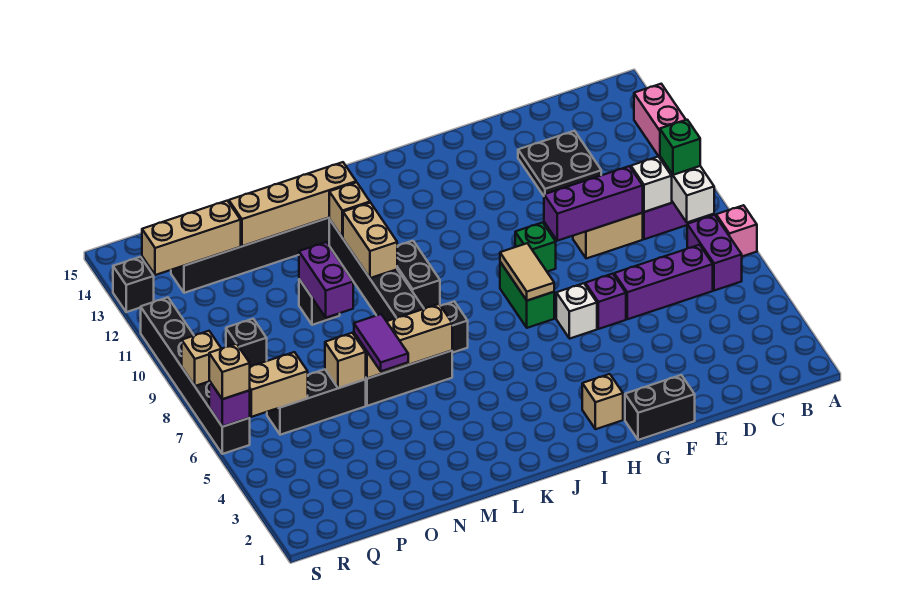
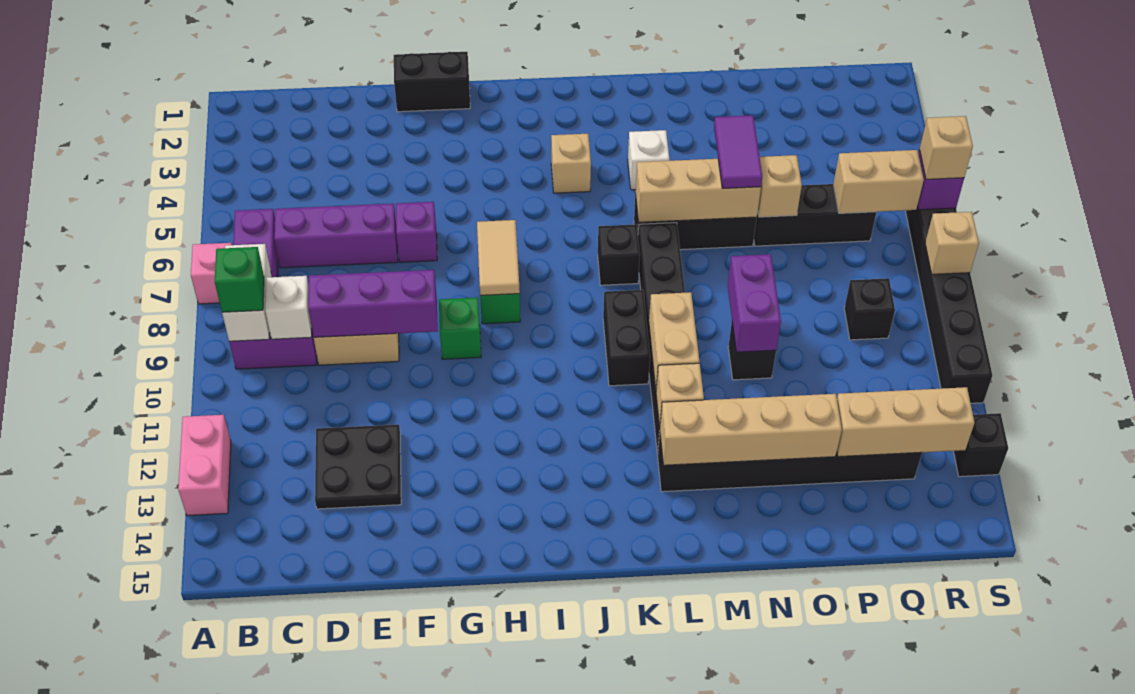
white 1x1 brick [556,283,597,339] -> white 1x1 brick moved to [628,130,669,190]
tan 1x1 brick [582,374,623,429] -> tan 1x1 brick moved to [551,134,591,193]

